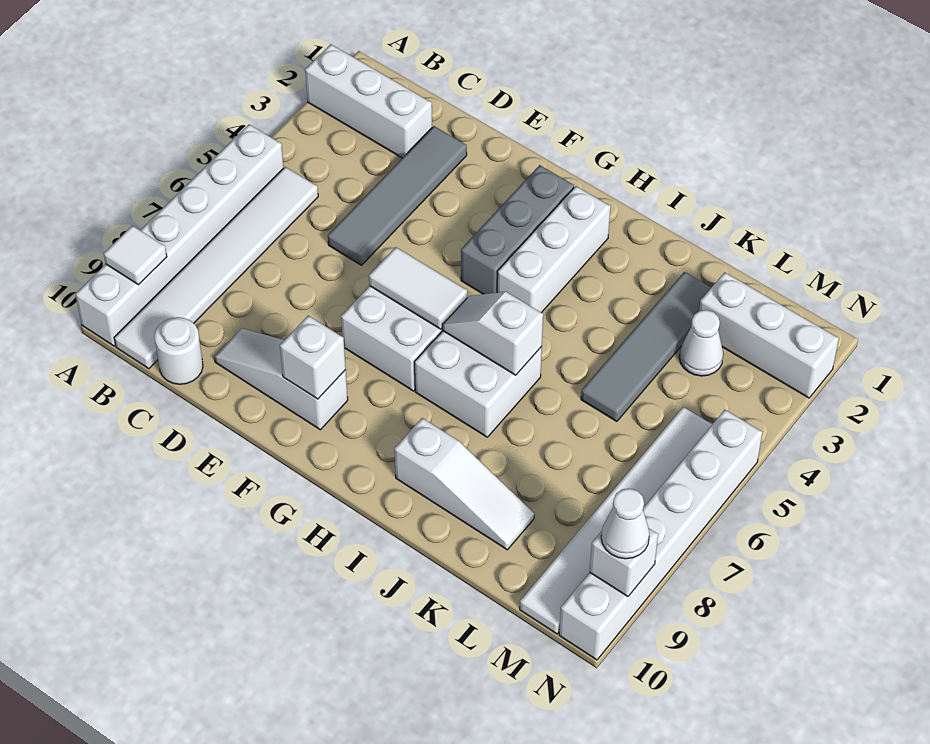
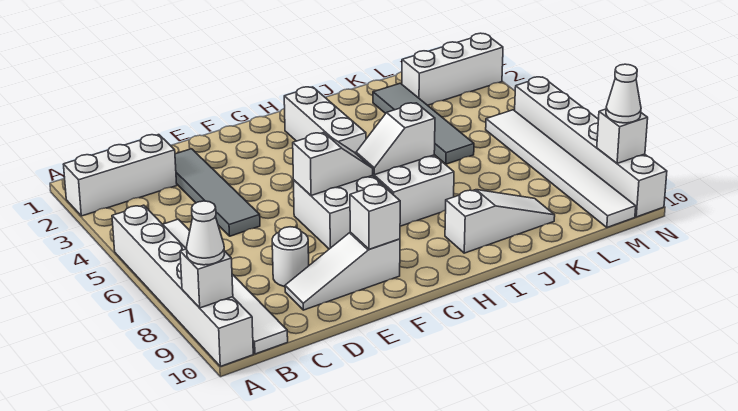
white 1x1 tile [104,226,167,285] -> white 1x1 brick [180,249,233,308]
white 1x1 round brick [154,317,203,384] -> white 1x1 round brick moved to [272,227,309,287]
white 1x2 tile [369,247,467,329] -> white 1x2 slope [293,133,373,196]
grey 1x3 brick [461,165,574,294] -> none
white 1x1 cone [679,310,723,376] -> white 1x1 cone moved to [187,201,224,265]

